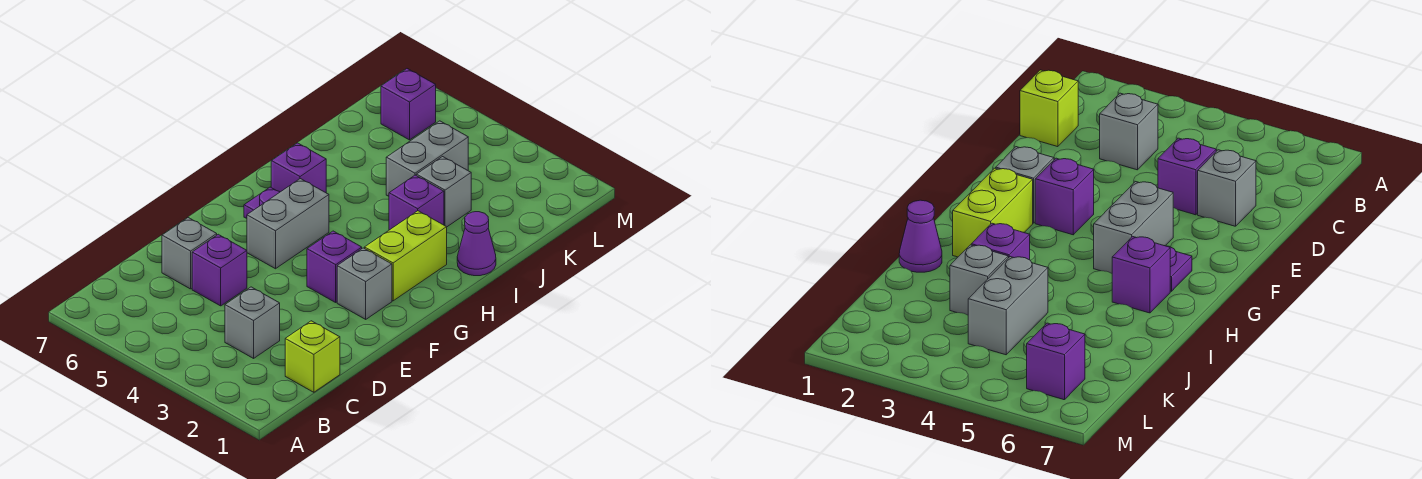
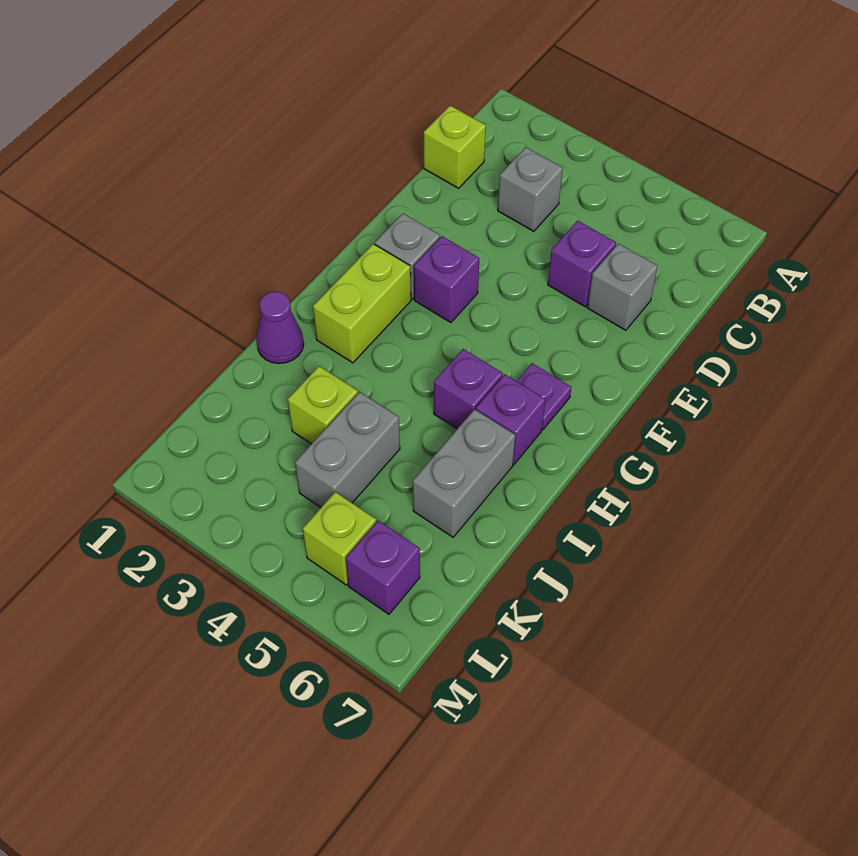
grey 1x2 brick [247,179,329,269] -> grey 1x2 brick moved to [413,409,515,537]
purple 1x1 brick [389,175,444,230] -> purple 1x1 brick moved to [434,349,503,429]
grey 1x1 brick [416,157,471,227] -> lime 1x1 brick [288,366,358,444]
none -> lime 1x1 brick [303,492,376,585]

